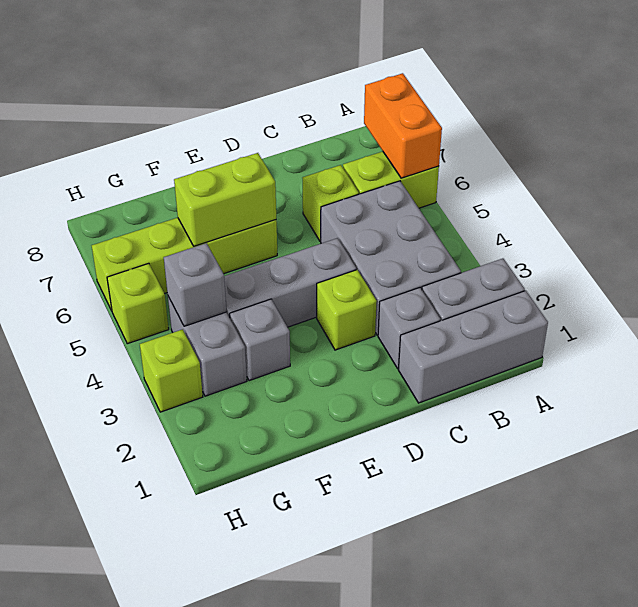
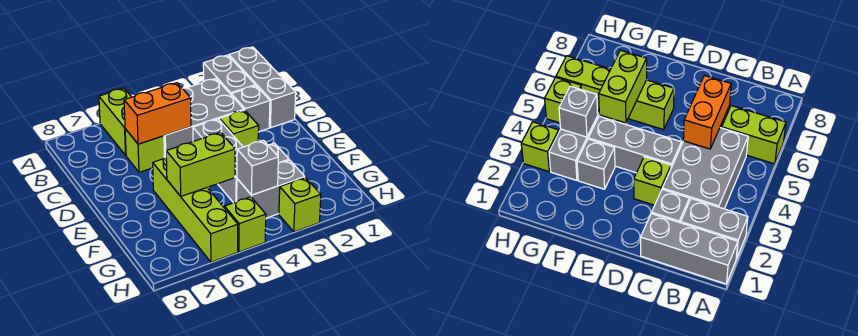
orange 1x2 brick [364,73,442,178] -> orange 1x2 brick moved to [124,83,191,144]
lime 1x2 brick [174,153,276,246] -> lime 1x2 brick turned to [166,132,235,196]

